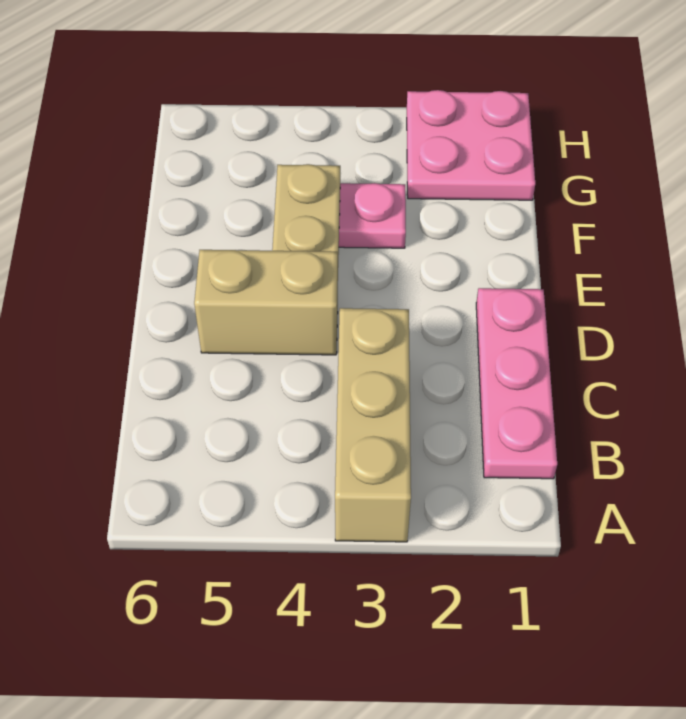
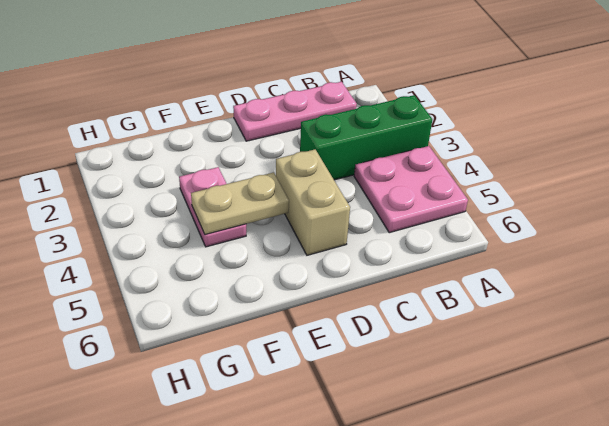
tan 1x3 brick [335,308,411,542] -> green 1x3 brick [300,95,432,180]
pink 2x2 plate [407,90,535,200] -> pink 2x2 plate moved to [354,146,468,233]

